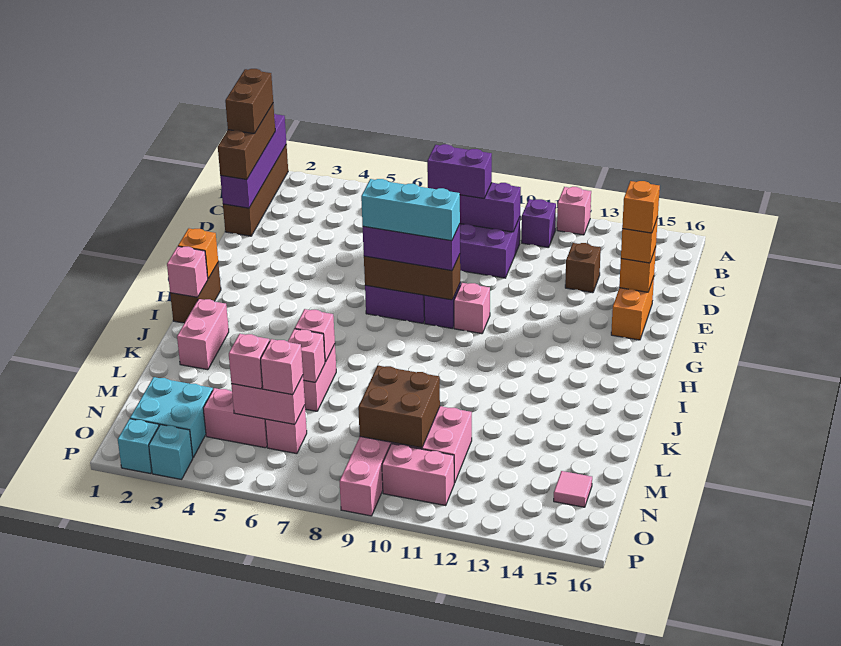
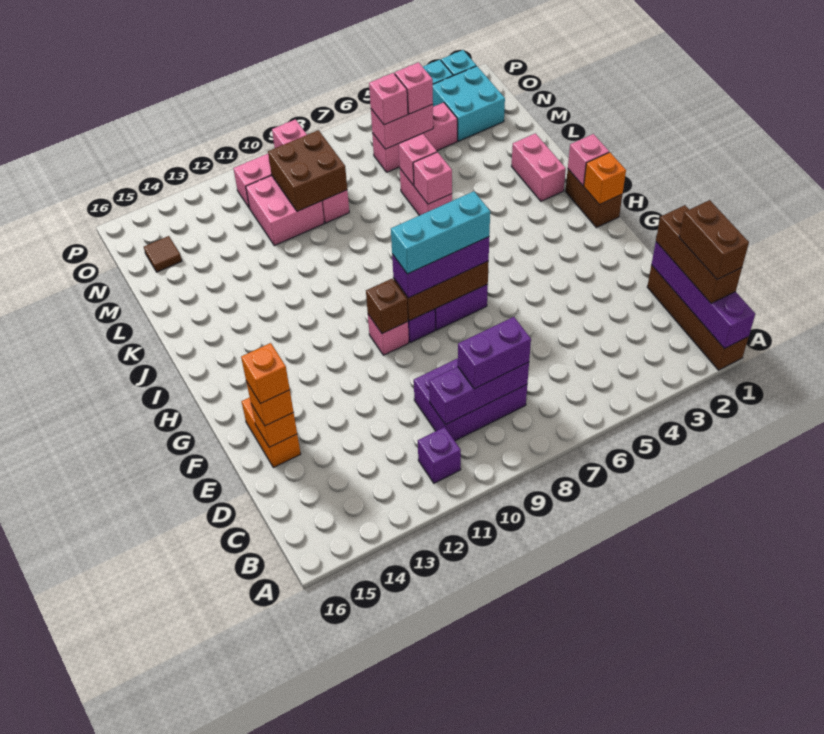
pink 1x1 brick [557,187,591,235] -> none
brown 1x1 brick [565,243,601,293] -> brown 1x1 brick moved to [366,279,408,333]
pink 1x1 tile [554,471,592,507] -> brown 1x1 tile [144,236,182,272]

